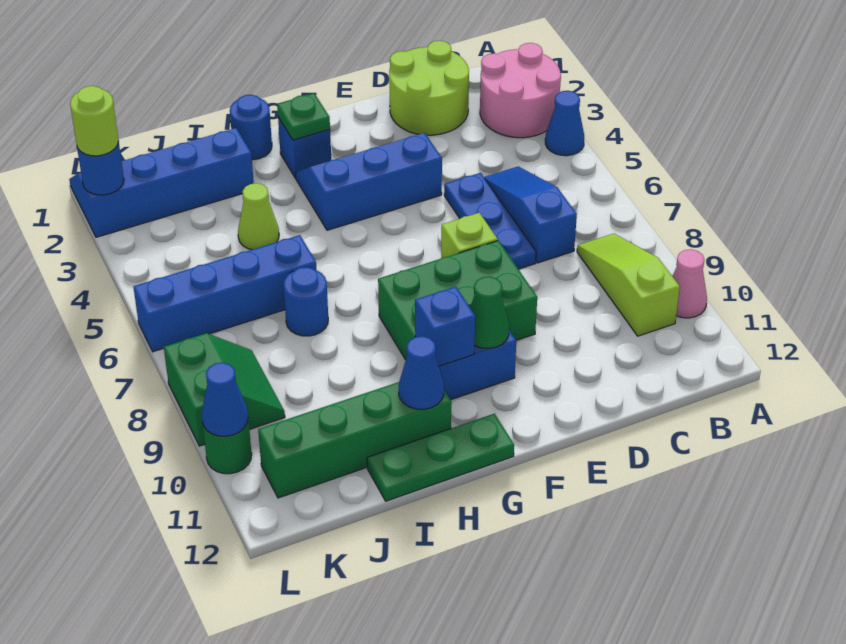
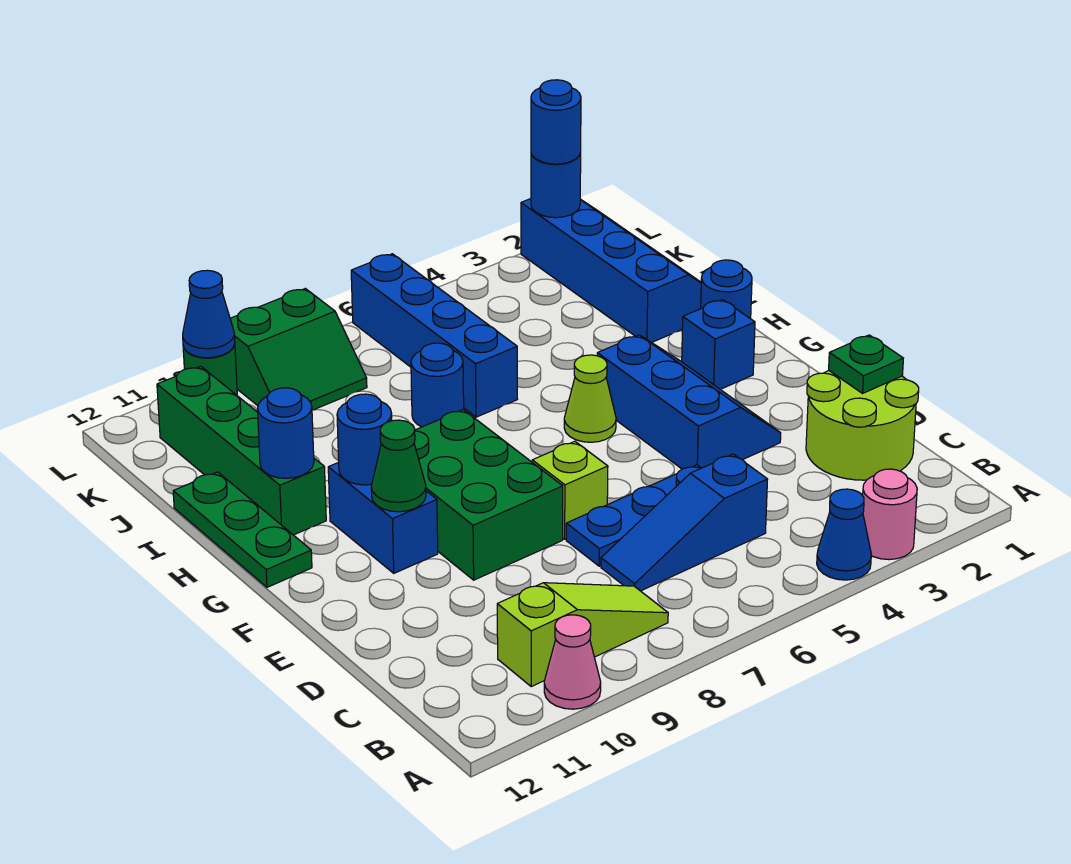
pink 2x2 round brick [480,43,561,138] -> pink 1x1 round brick [863,469,917,560]
blue 1x3 slope [484,166,577,263] -> blue 1x3 slope turned to [601,454,768,591]
green 1x1 plate [277,93,330,140] -> green 1x1 plate moved to [829,335,903,393]
blue 1x1 brick [415,287,475,366] -> blue 1x1 round brick [337,394,392,485]
blue 1x1 cone [399,336,444,409] -> blue 1x1 round brick [258,388,314,478]
lime 1x1 cone [238,183,279,250] -> lime 1x1 cone moved to [564,355,616,442]
lime 1x1 round brick [70,86,119,156] -> blue 1x1 round brick [531,80,581,164]

